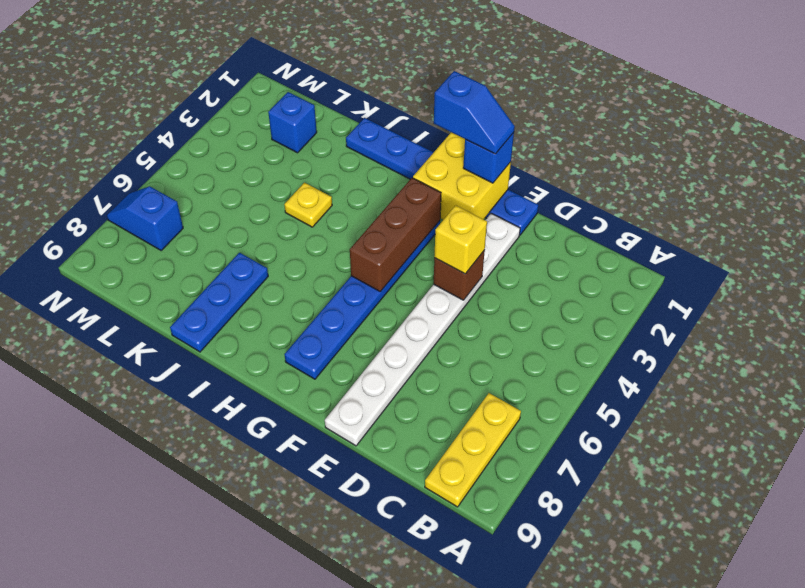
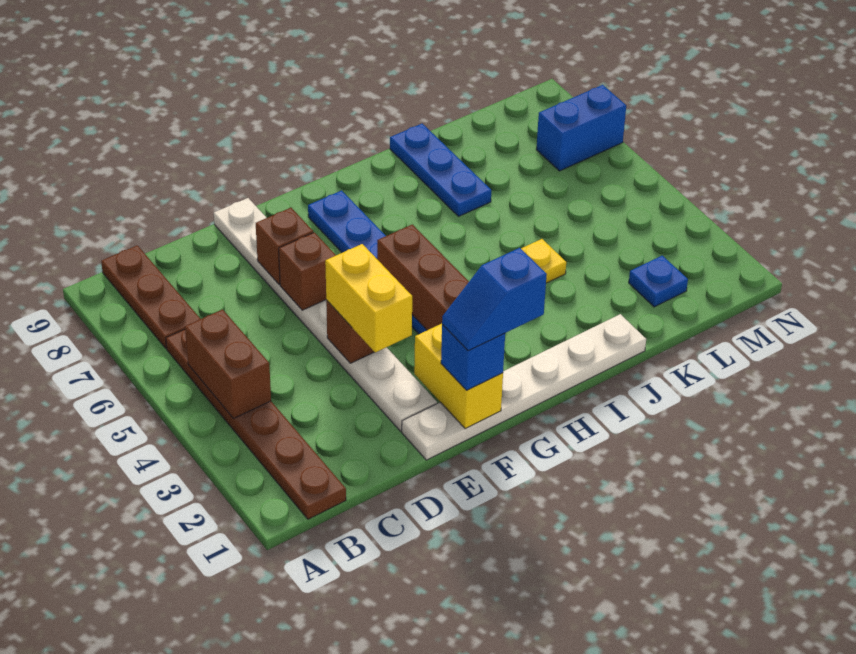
none -> brown 1x6 plate [166,329,346,519]
none -> brown 1x2 brick [185,309,271,418]
yellow 1x3 plate [425,393,521,507] -> brown 1x3 plate [101,245,200,348]
blue 1x6 plate [346,118,538,235] -> white 1x6 plate [402,314,646,460]
yellow 1x1 brick [434,205,487,274] -> yellow 1x2 brick [325,244,412,352]
none -> brown 1x1 brick [279,232,336,310]
none -> brown 1x1 brick [256,208,313,285]
yellow 2x2 brick [413,132,511,220] -> yellow 1x2 brick [414,324,503,429]
blue 1x1 brick [268,92,317,153] -> blue 1x1 plate [629,256,688,307]
blue 1x2 slope [107,186,183,250] -> blue 1x2 brick [536,85,626,171]

